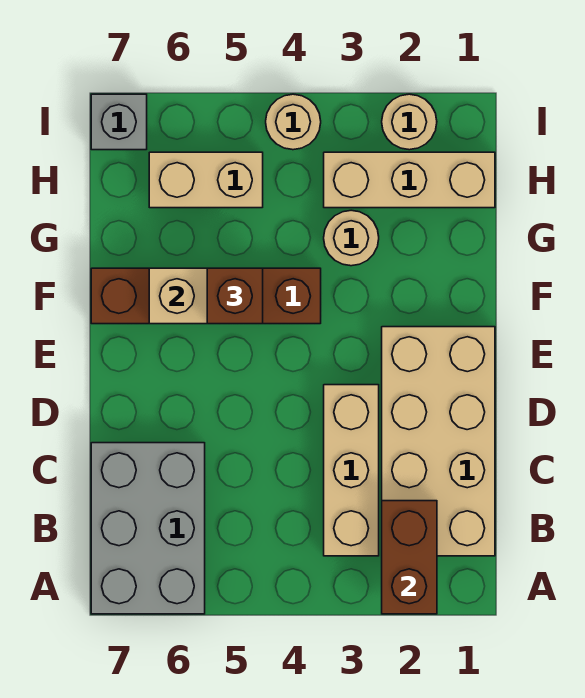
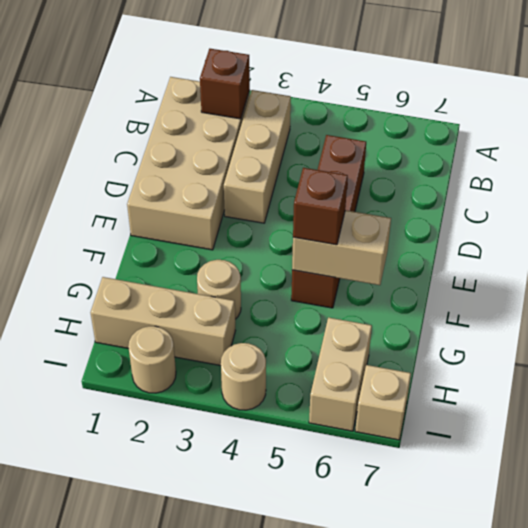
brown 1x2 brick [382,501,437,614] -> brown 1x1 brick [200,49,250,119]
grey 2x3 brick [91,443,205,614] -> none
brown 1x4 brick [91,268,321,324] -> brown 1x4 brick turned to [291,135,366,308]
tan 1x2 brick [149,152,263,208] -> tan 1x2 brick turned to [309,317,372,431]
grey 1x1 brick [91,94,147,150] -> tan 1x1 brick [355,365,411,440]

